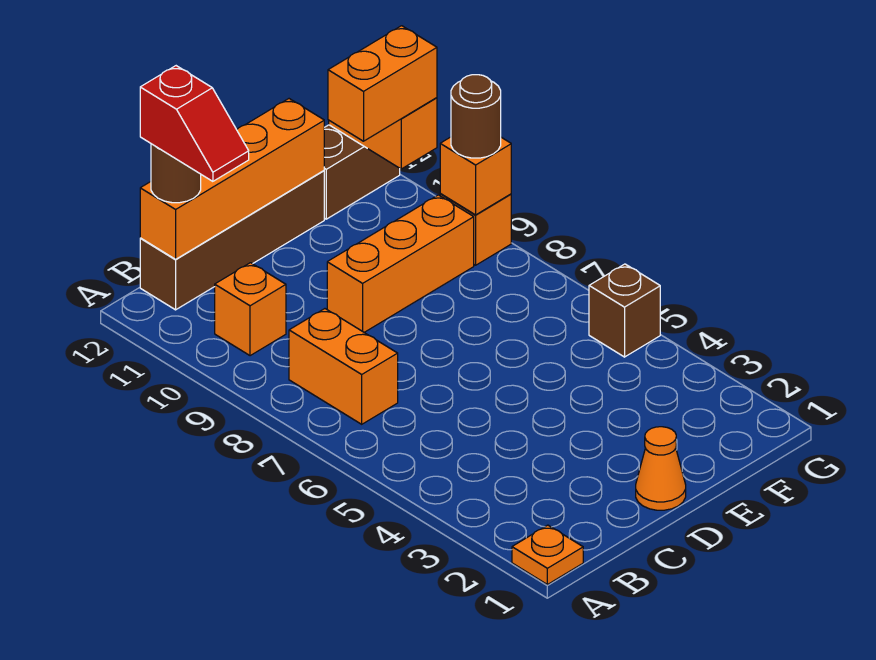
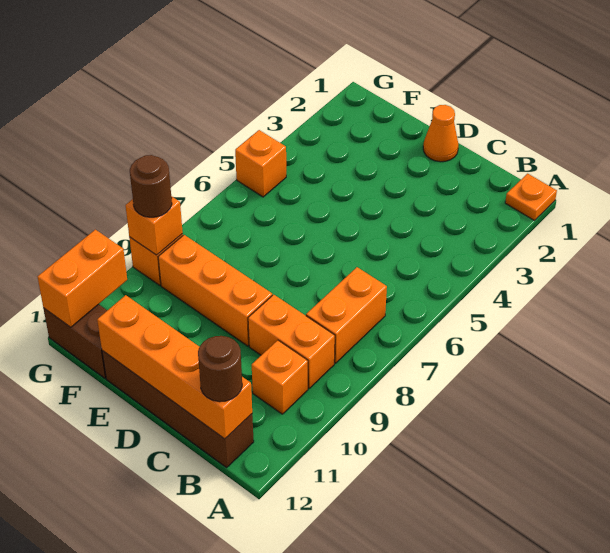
red 1x2 slope [140,66,249,181] -> none
orange 1x2 brick [328,26,437,141] -> orange 1x2 brick moved to [248,295,335,388]
brown 1x1 brick [589,264,660,357] -> orange 1x1 brick [235,130,286,197]

